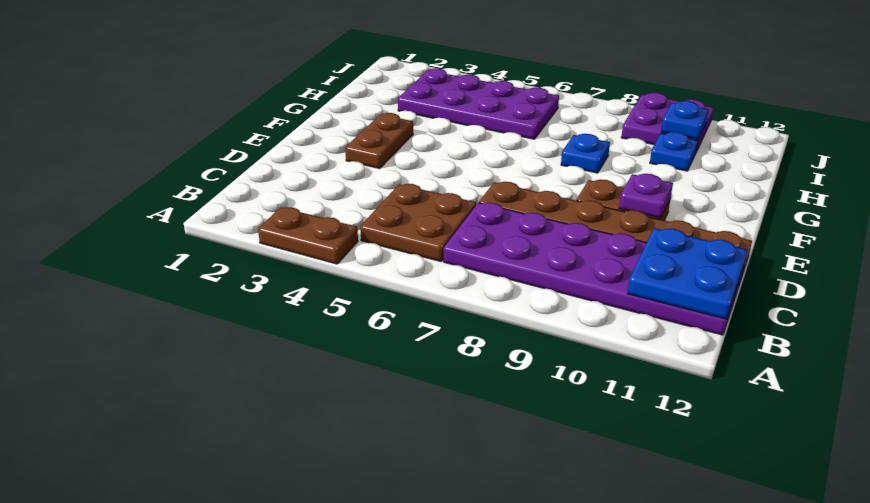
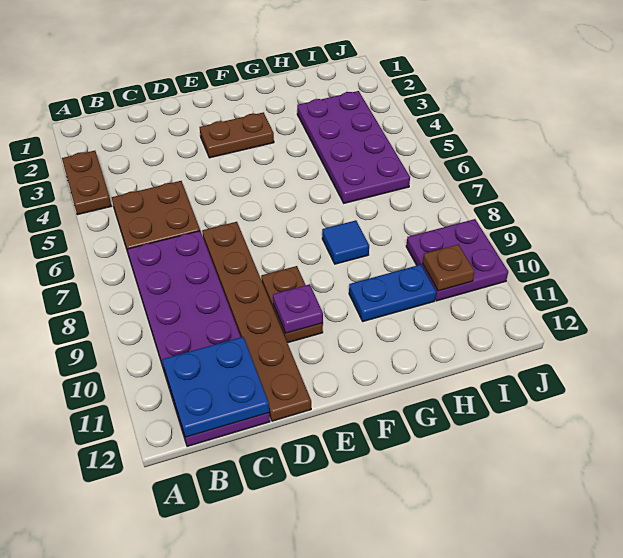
blue 1x1 plate [561,134,610,173] -> blue 1x1 tile [322,220,369,264]
blue 1x1 plate [650,132,698,171] -> blue 1x2 plate [349,265,436,321]
blue 1x1 plate [661,101,708,139] -> brown 1x1 plate [423,245,475,291]

